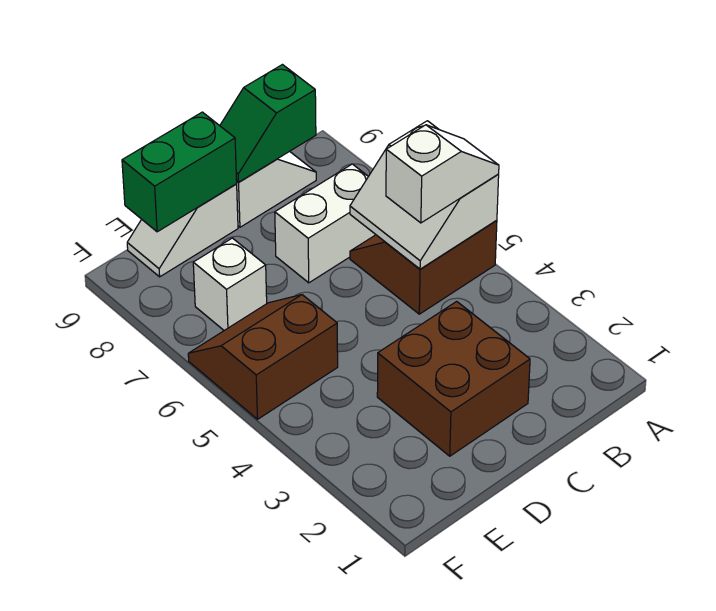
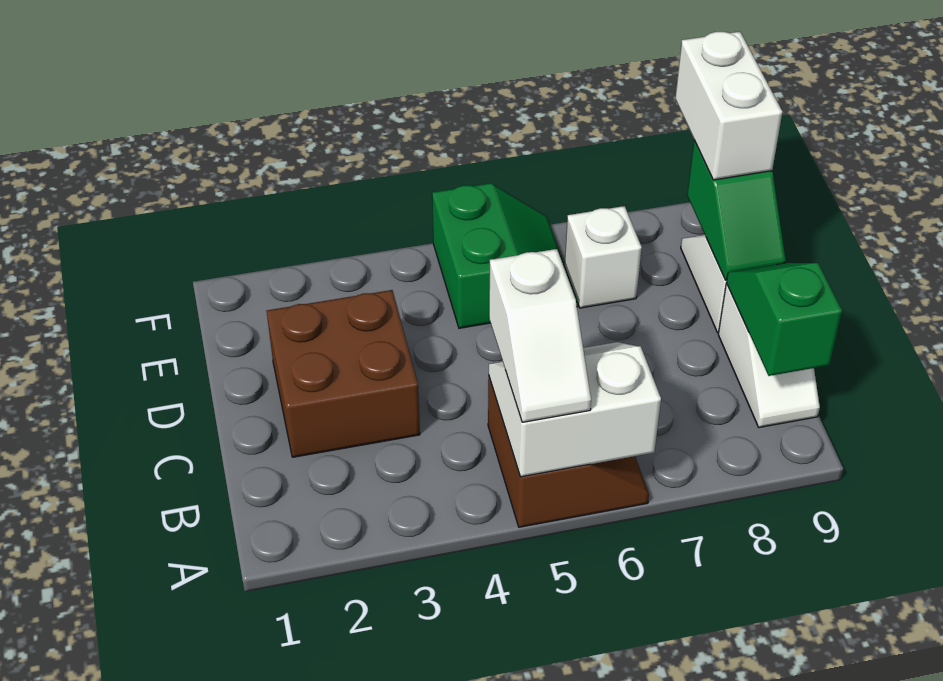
white 1x2 brick [275,164,376,283] -> white 1x2 brick moved to [675,32,782,180]
green 1x2 brick [122,112,237,232] -> green 1x2 slope [687,140,786,280]
brown 2x2 slope [188,295,338,419] -> green 2x2 slope [432,183,577,328]

